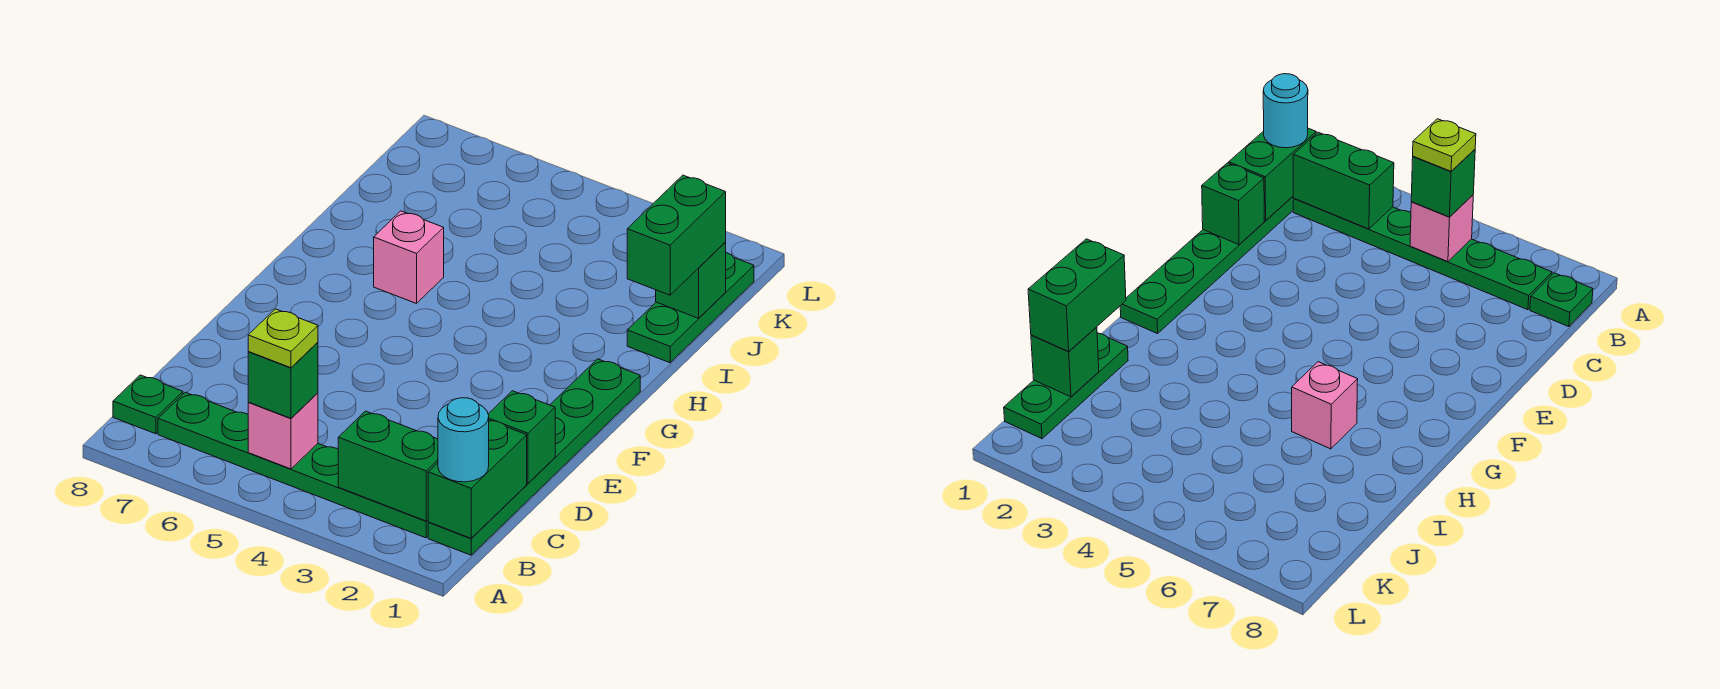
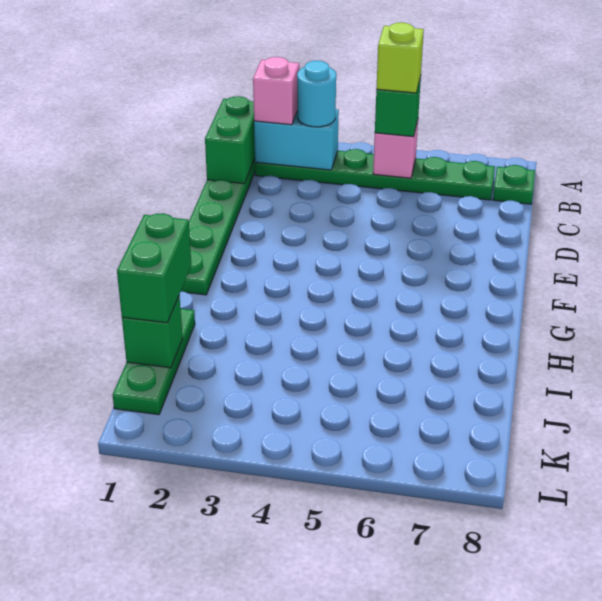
cyan 1x1 round brick [438,398,489,482] -> cyan 1x1 round brick moved to [297,61,336,127]
green 1x2 brick [338,411,438,521] -> cyan 1x2 brick [254,109,339,170]
lime 1x1 plate [248,309,318,368] -> lime 1x1 brick [376,23,424,93]
green 1x1 brick [488,391,555,483] -> none
pink 1x1 brick [374,211,444,303] -> pink 1x1 brick moved to [253,57,299,125]

